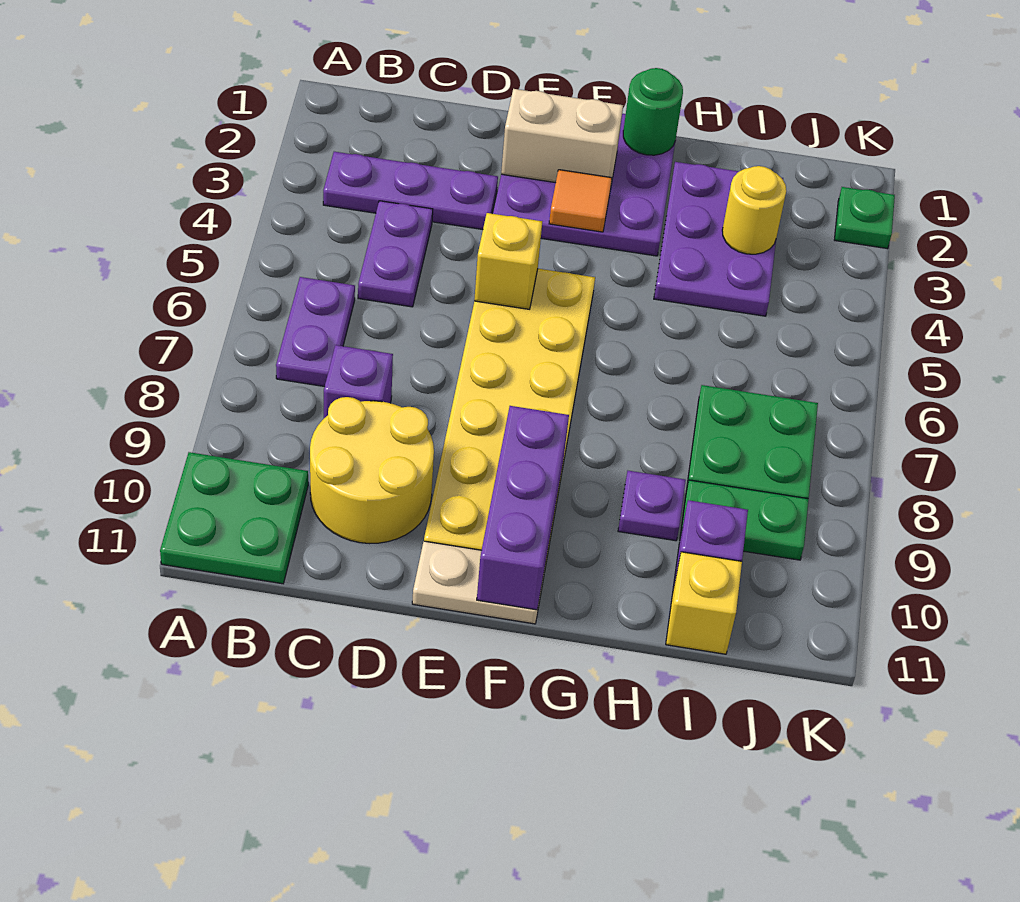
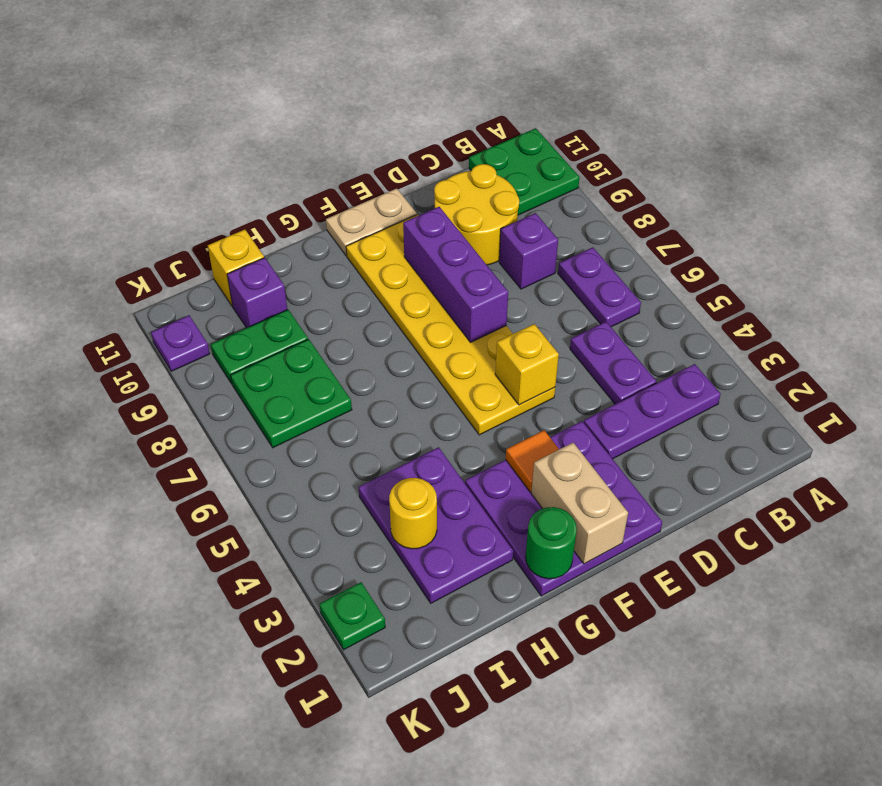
tan 1x2 brick [501,89,623,184] -> tan 1x2 brick turned to [531,443,628,564]
purple 1x3 brick [477,406,569,610] -> purple 1x3 brick moved to [403,207,508,342]
purple 1x1 plate [618,471,686,541] -> purple 1x1 plate moved to [151,315,210,371]

